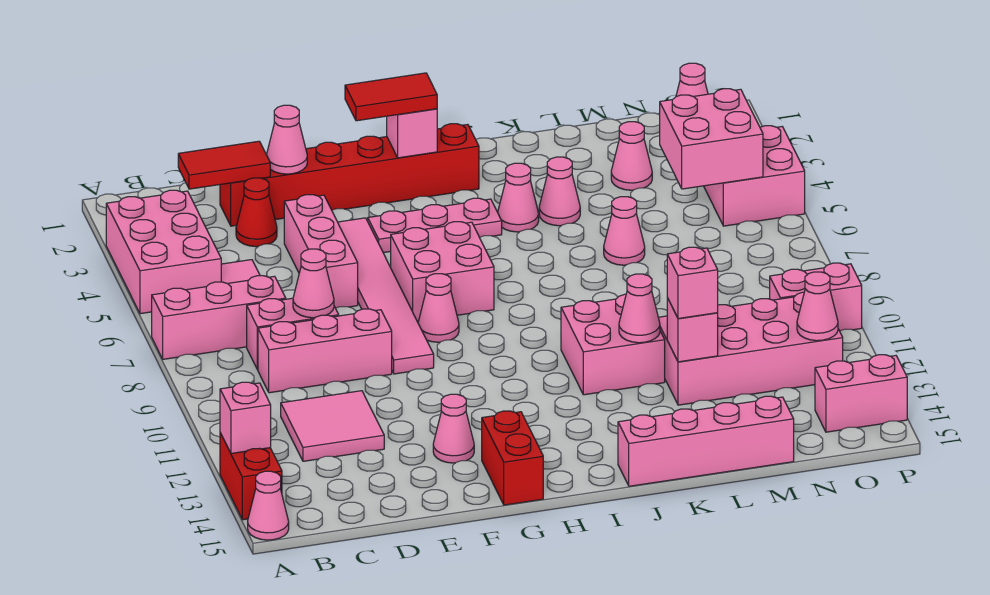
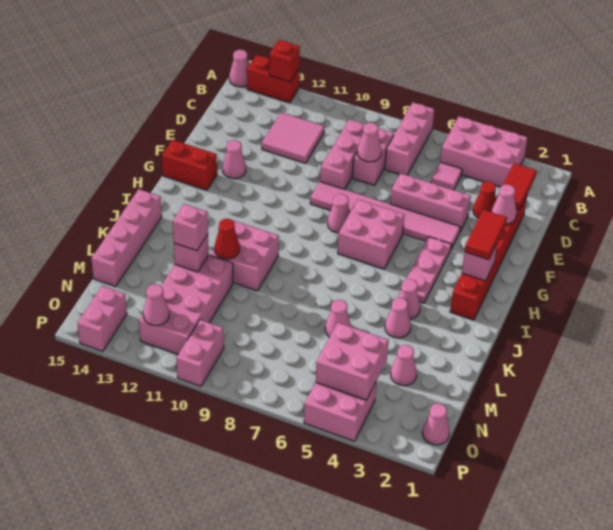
pink 1x1 brick [220,382,271,453] -> red 1x1 brick [269,40,300,82]
pink 1x1 cone [619,274,660,343] -> red 1x1 cone [215,219,240,259]

